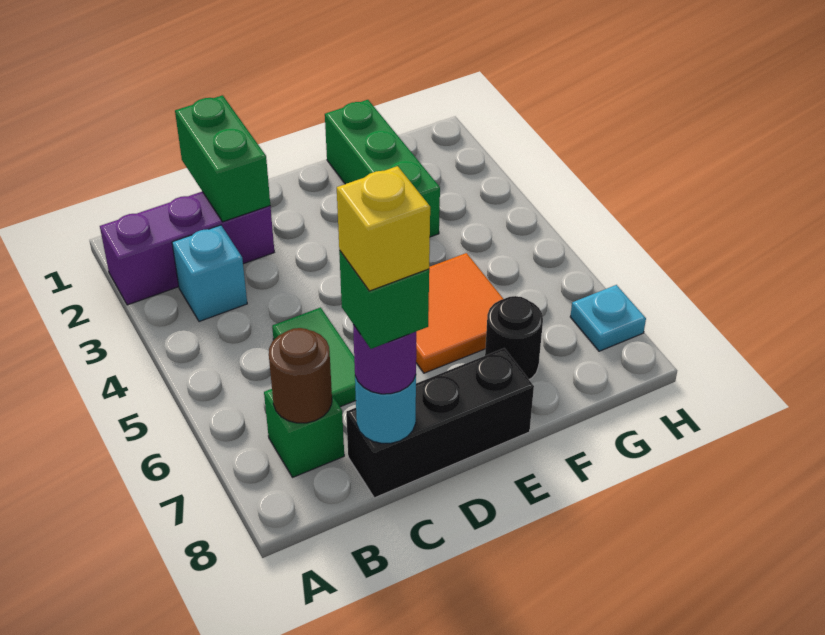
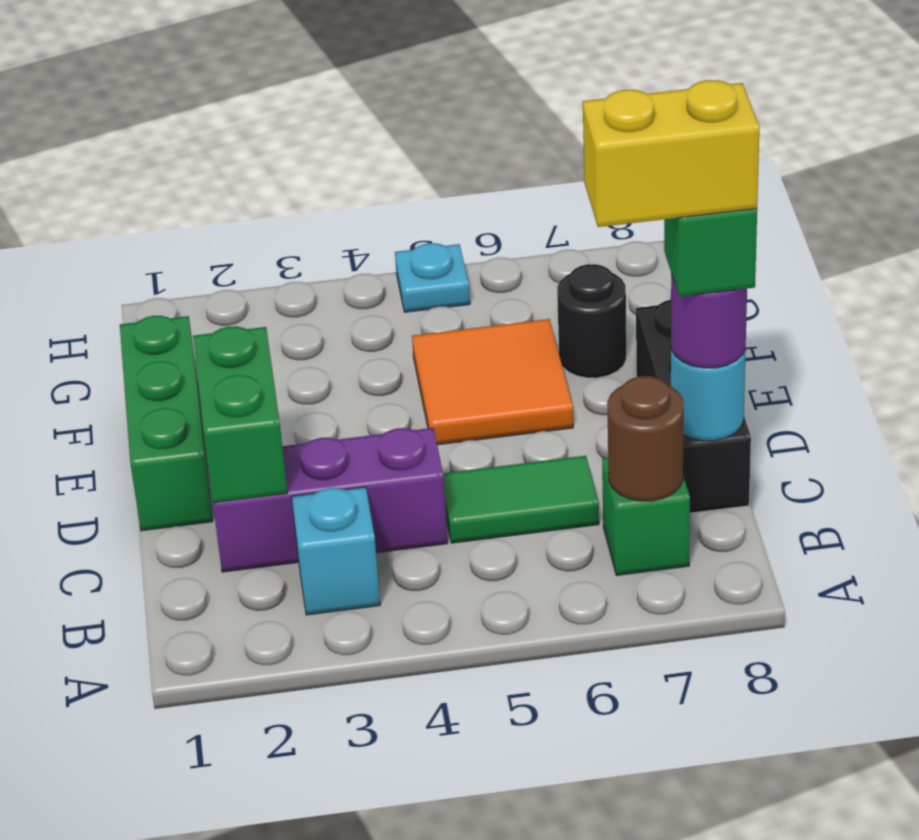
purple 1x3 brick [100,192,274,305] -> purple 1x3 brick turned to [213,428,448,572]
green 1x2 brick [175,95,270,222] -> green 1x2 brick turned to [193,326,287,503]
yellow 1x1 brick [337,166,430,291] -> yellow 1x2 brick [583,80,760,227]
green 1x3 brick [325,100,440,237] -> green 1x3 brick turned to [120,316,213,531]
cyan 1x1 plate [570,285,646,351] -> cyan 1x1 plate moved to [395,243,470,312]

